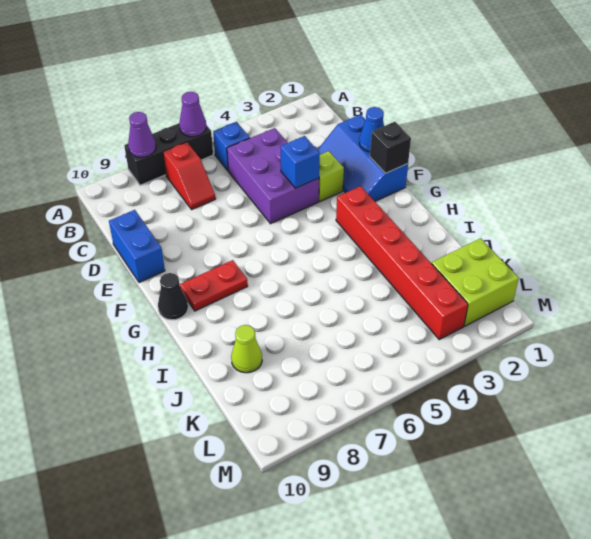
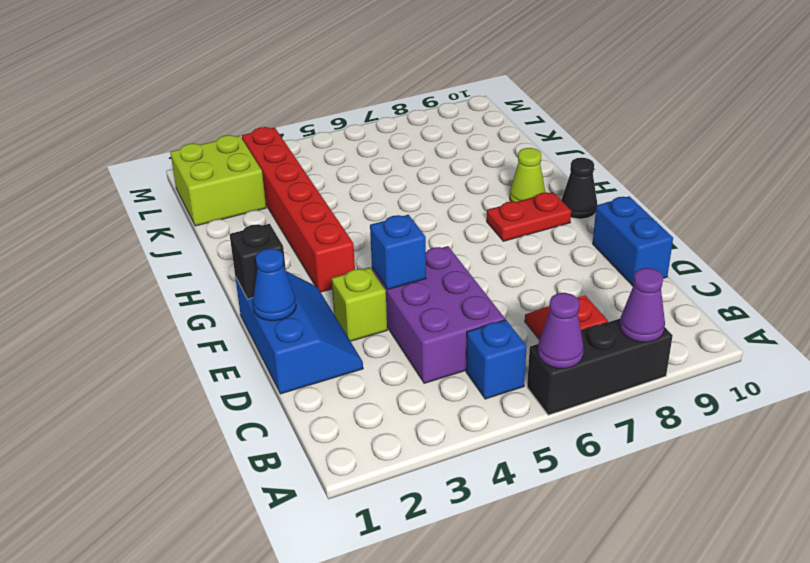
lime 1x1 cone [231,325,262,373] -> lime 1x1 cone moved to [510,148,545,202]

